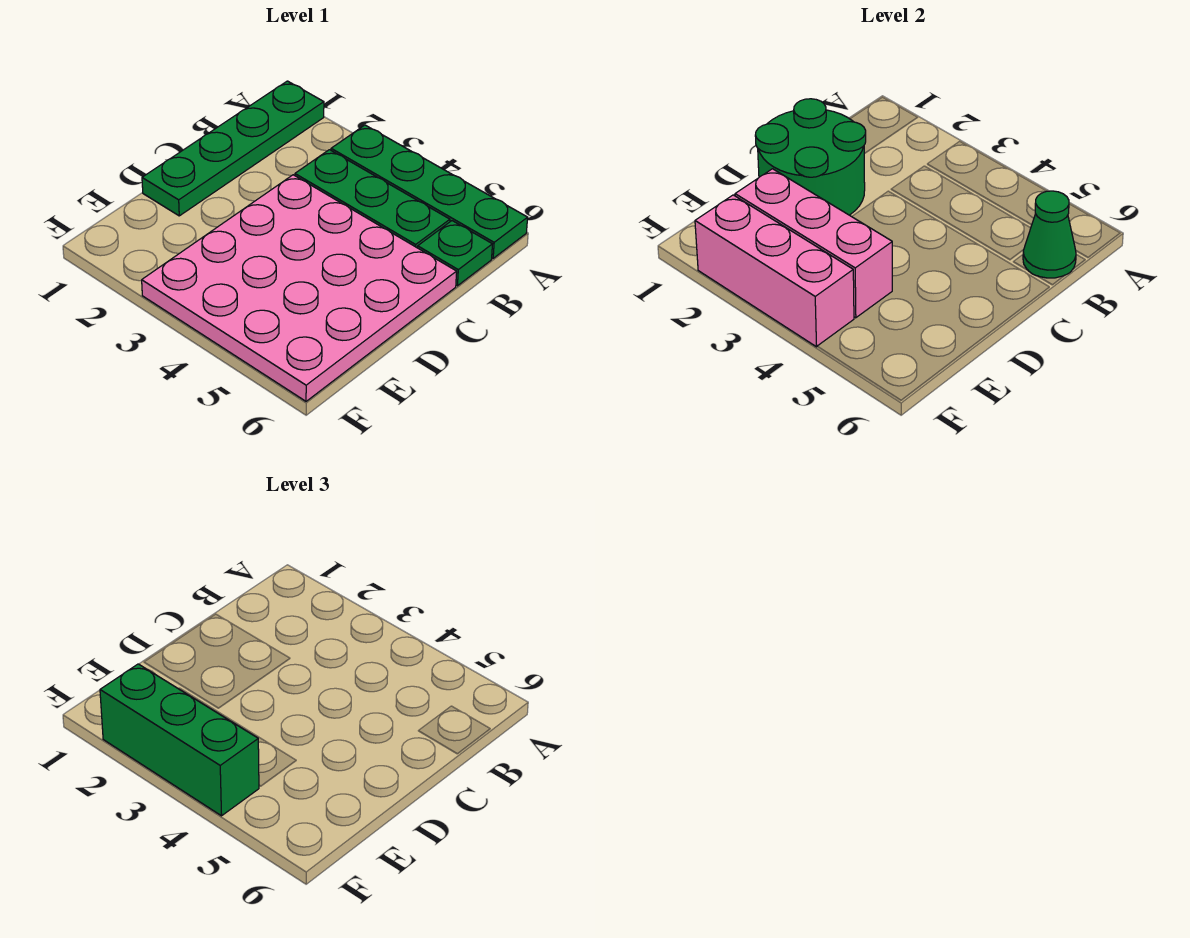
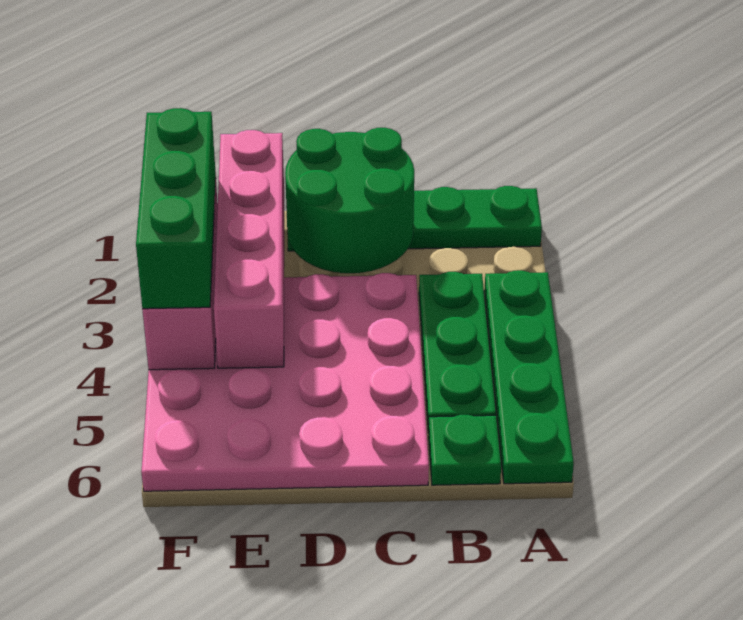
green 1x1 cone [1023,191,1076,278] -> none
pink 1x3 brick [735,169,892,318] -> pink 1x4 brick [214,130,284,368]

